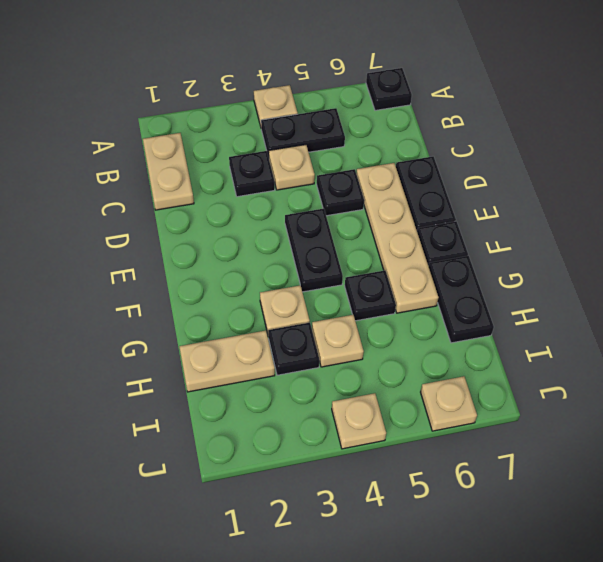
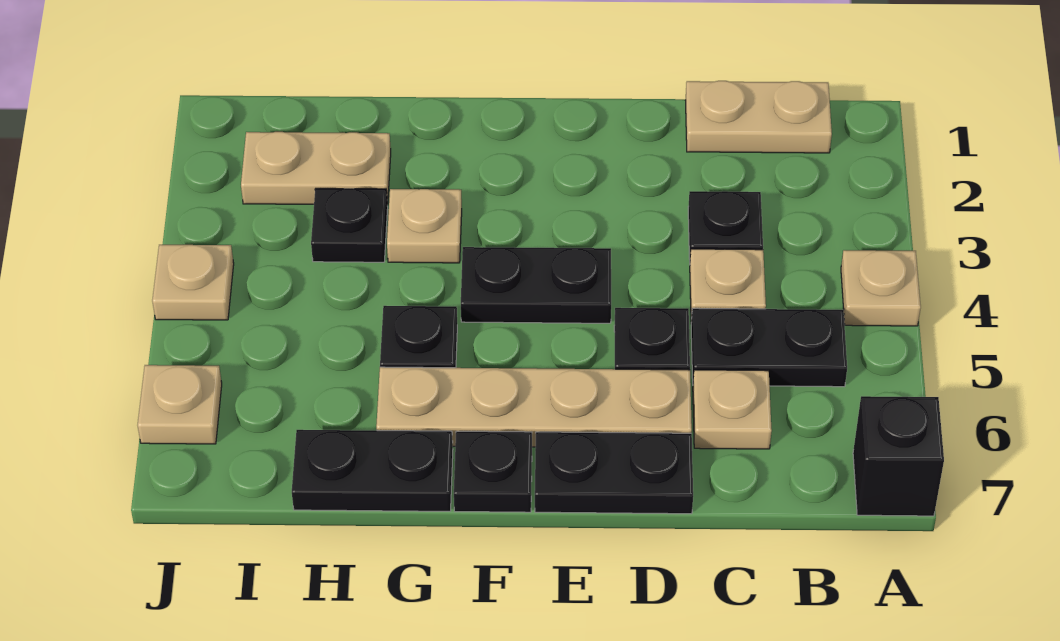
black 1x1 plate [366,68,412,110] -> black 1x1 brick [853,396,944,516]
black 1x2 plate [261,108,345,157] -> black 1x2 plate turned to [691,308,847,387]
tan 1x2 plate [179,331,275,392] -> tan 1x2 plate turned to [241,132,391,205]
tan 1x1 plate [312,315,364,367] -> tan 1x1 plate moved to [693,370,772,449]

